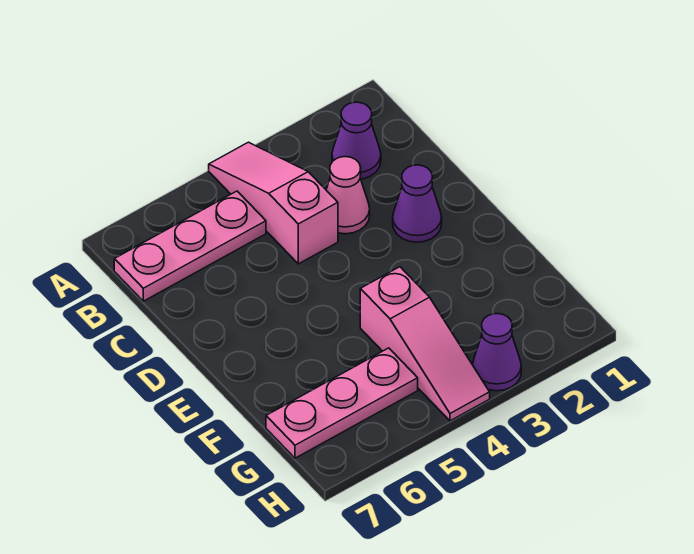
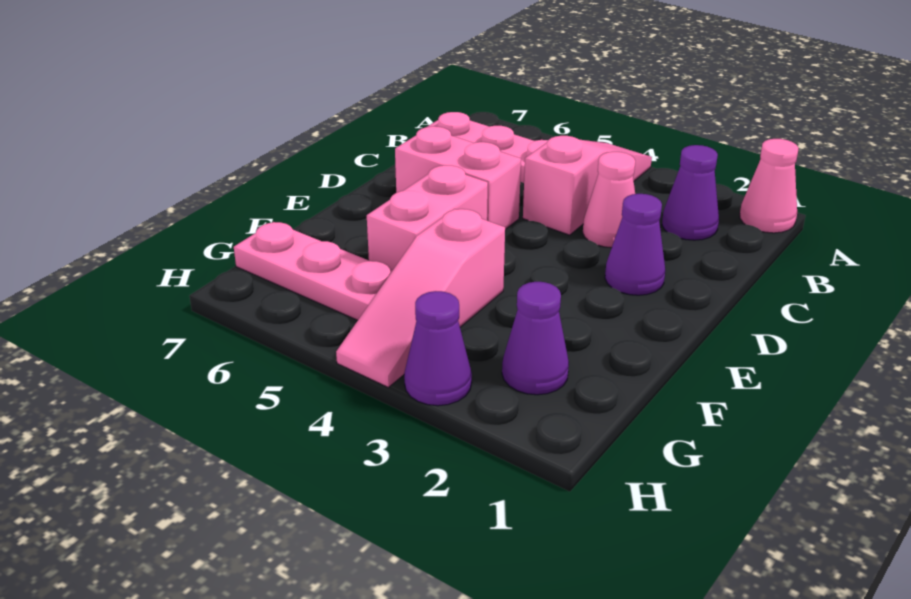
none -> pink 1x1 cone [740,139,799,233]
none -> pink 1x2 brick [395,126,521,229]
none -> pink 1x2 brick [367,165,488,270]
none -> purple 1x1 cone [502,282,569,395]

